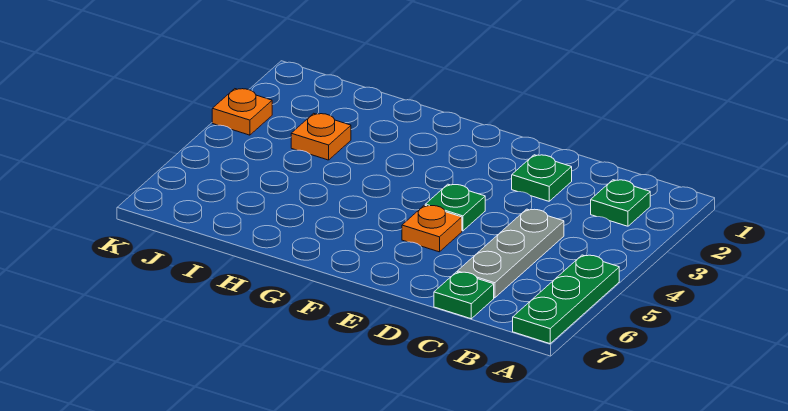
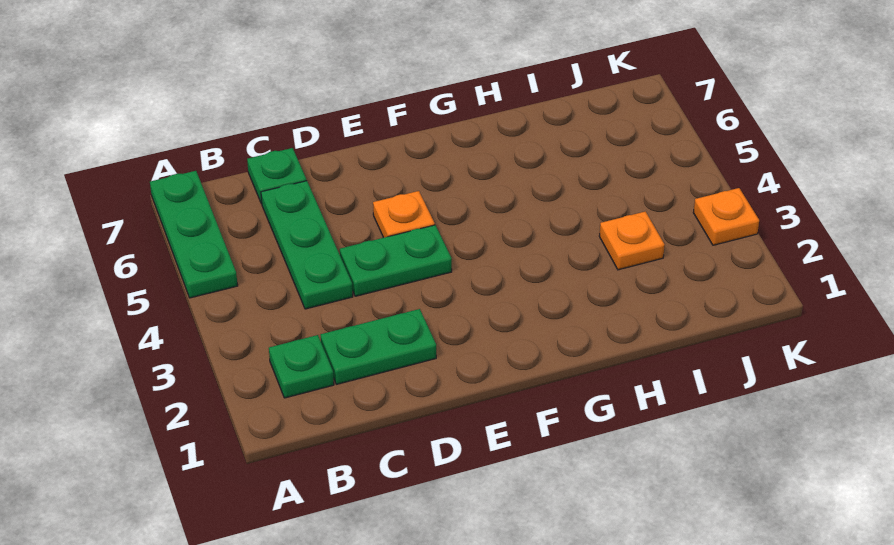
grey 1x3 plate [457,209,564,298] -> green 1x3 plate [261,181,353,309]
green 1x1 plate [512,155,572,201] -> green 1x2 plate [320,309,436,384]
green 1x1 plate [425,184,485,231] -> green 1x2 plate [340,225,452,296]

